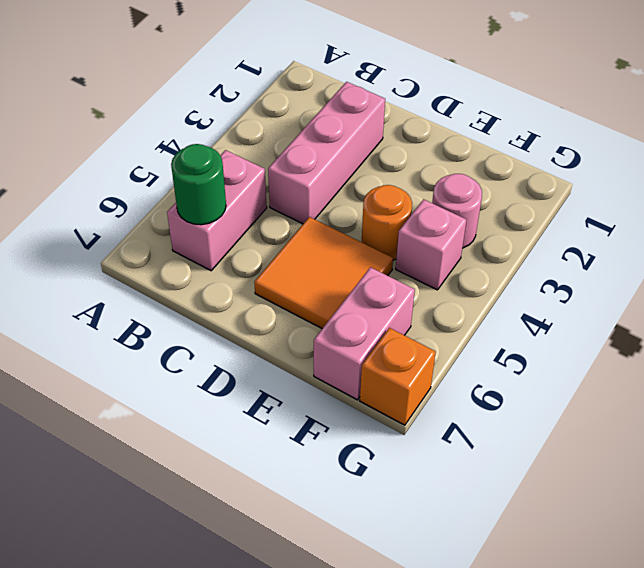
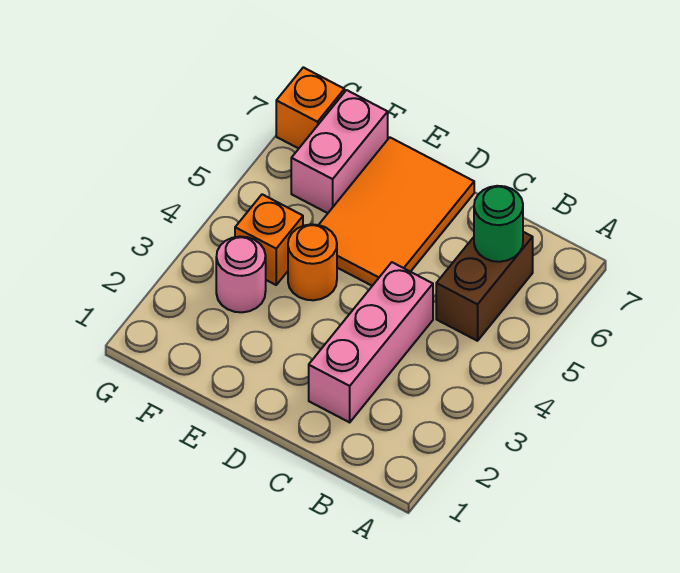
pink 1x2 brick [167,150,267,271] -> brown 1x2 brick [436,232,533,341]
orange 2x2 tile [254,217,393,328] -> orange 2x3 tile [319,138,474,286]
pink 1x1 brick [396,199,466,290] -> orange 1x1 brick [235,194,303,285]

